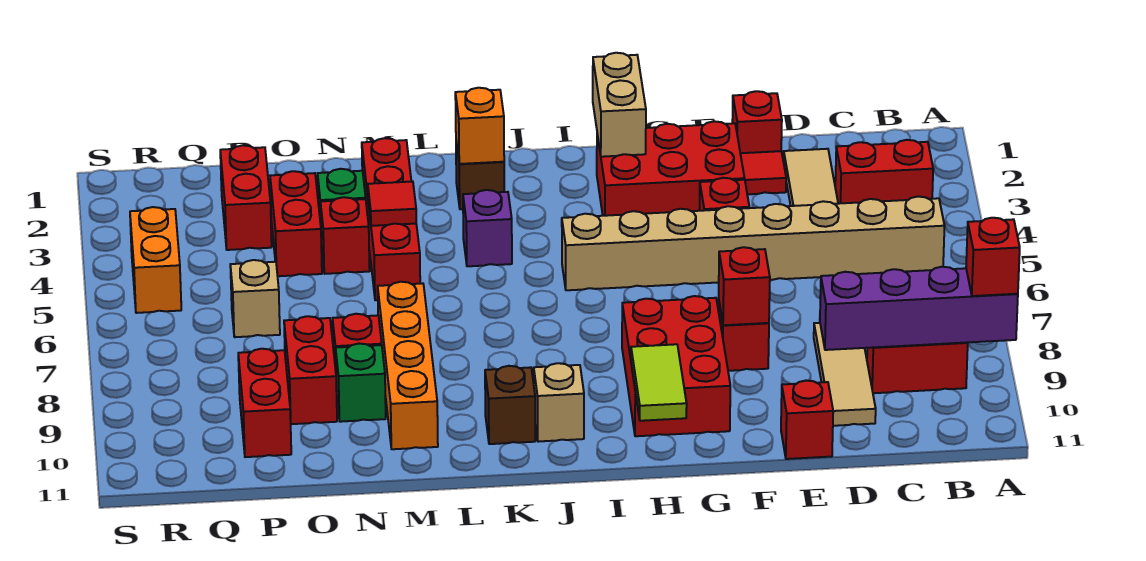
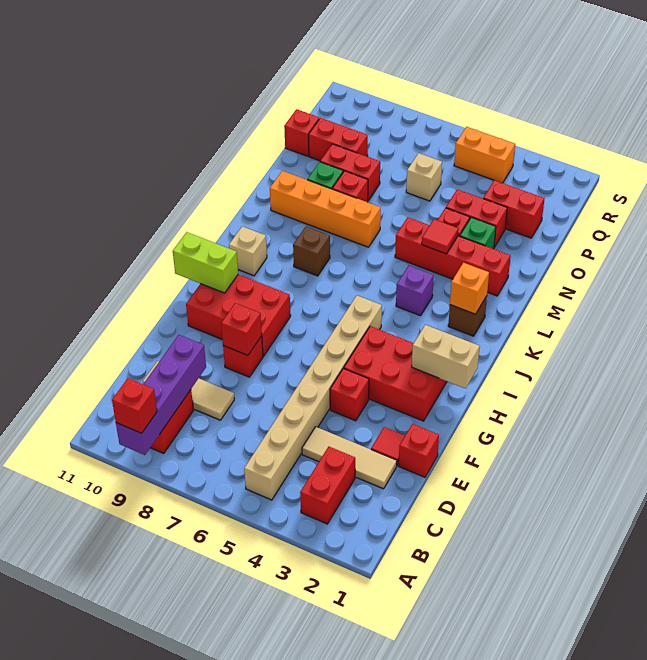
red 1x1 brick [781,381,833,459] -> red 1x1 brick moved to [284,109,319,156]
red 2x3 brick [597,121,745,216] -> red 2x3 brick turned to [344,326,447,421]
lime 1x2 tile [631,344,687,421] -> lime 1x2 brick [173,232,238,293]
brown 1x1 brick [485,366,535,444] -> brown 1x1 brick moved to [293,227,330,276]

